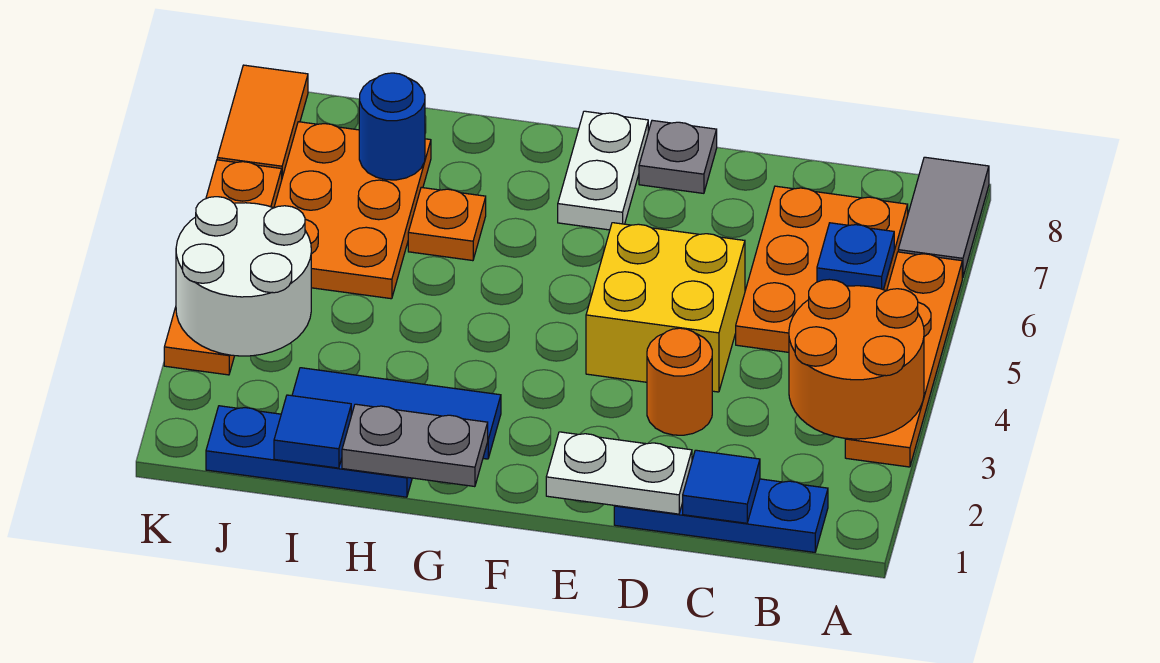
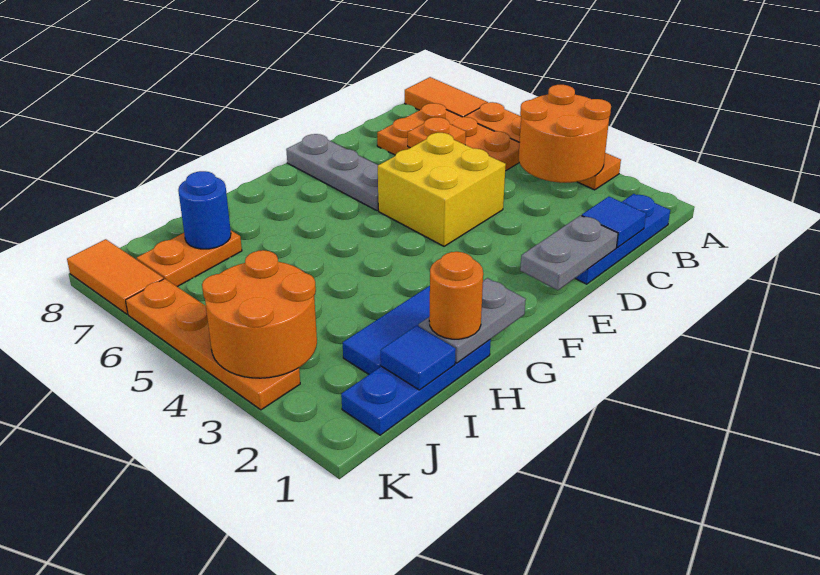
grey 1x2 tile [898,157,989,278] -> orange 1x2 tile [405,77,488,117]
blue 1x1 plate [817,223,894,289] -> none
white 1x2 plate [546,432,692,514] -> grey 1x2 plate [520,215,618,290]
orange 1x1 round brick [647,328,712,435] -> orange 1x1 round brick moved to [429,252,483,339]
grey 1x1 plate [639,120,717,193] -> grey 1x3 plate [286,134,378,211]
white 1x2 plate [558,111,648,230] -> none
orange 1x1 plate [408,187,486,261] -> orange 1x1 plate moved to [408,117,466,148]
orange 2x3 plate [274,122,431,299] -> orange 1x2 plate [137,231,242,287]
white 2x2 round brick [176,197,311,356] -> orange 2x2 round brick [202,250,317,378]

